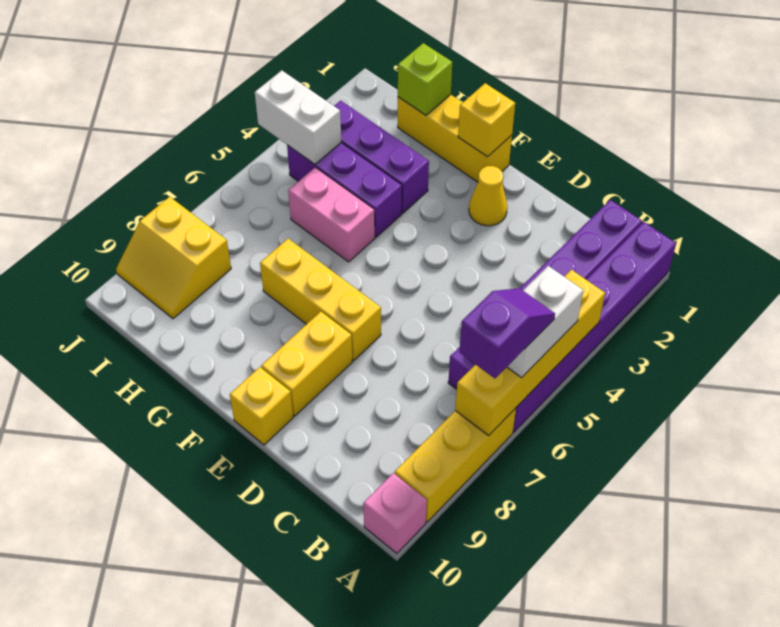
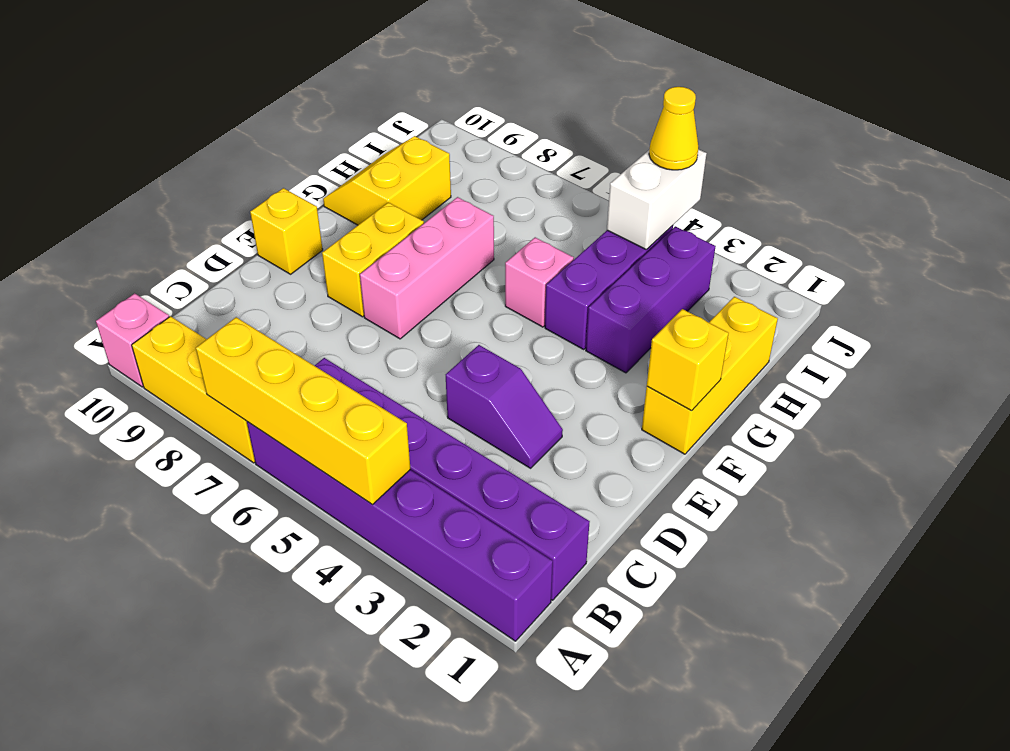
white 1x2 brick [507,266,583,378] -> none
purple 1x2 slope [459,288,555,378] -> purple 1x2 slope moved to [446,345,563,468]
yellow 1x1 cone [469,166,507,226] -> yellow 1x1 cone moved to [649,87,698,170]
yellow 1x3 brick [260,239,381,360] -> pink 1x3 brick [360,197,494,339]
yellow 1x2 brick [261,312,353,416] -> yellow 1x2 brick turned to [322,202,424,317]
pink 1x2 brick [288,167,375,262] -> pink 1x1 brick [505,237,574,327]
lime 1x1 brick [398,43,452,115] -> none
yellow 2x2 slope [116,197,231,319] -> yellow 2x2 slope moved to [323,136,451,225]

